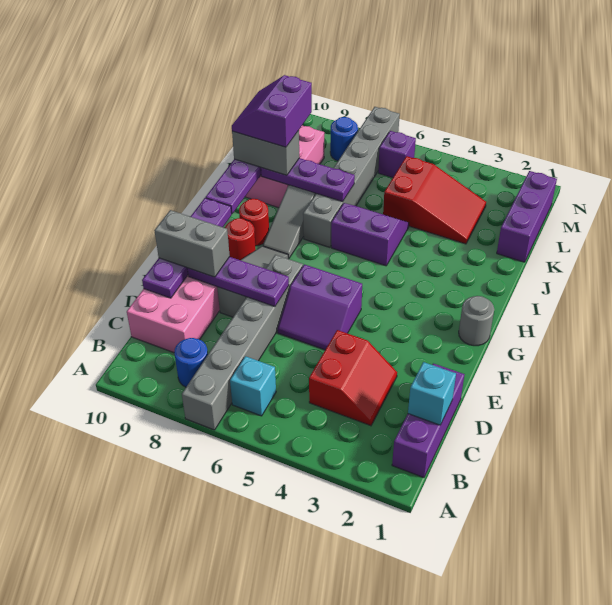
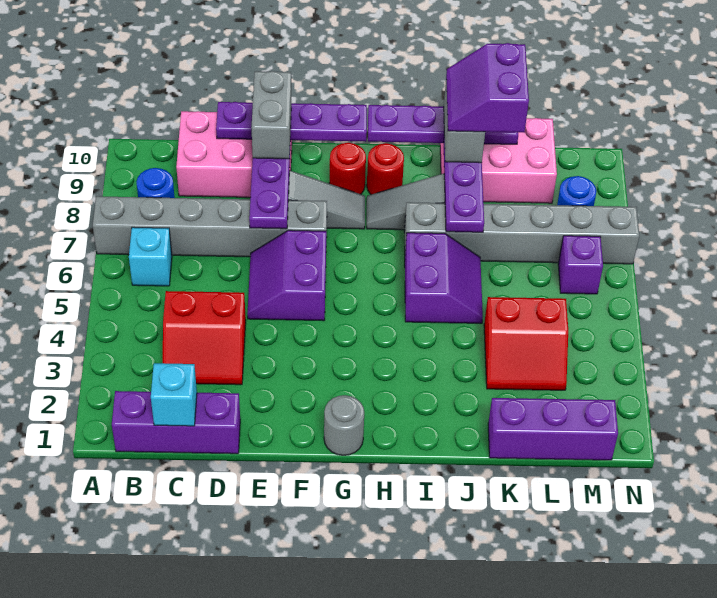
purple 2x2 slope [232,75,312,147] -> purple 2x2 slope turned to [446,43,529,132]
red 2x3 slope [383,156,486,244] -> red 2x2 slope [484,297,568,390]

